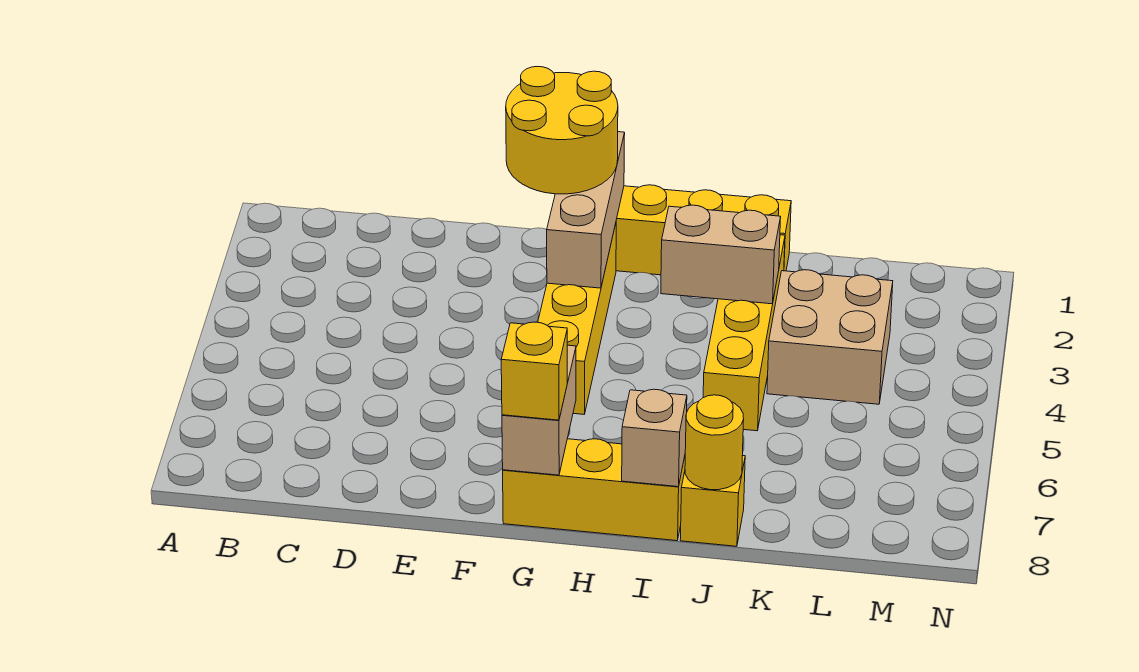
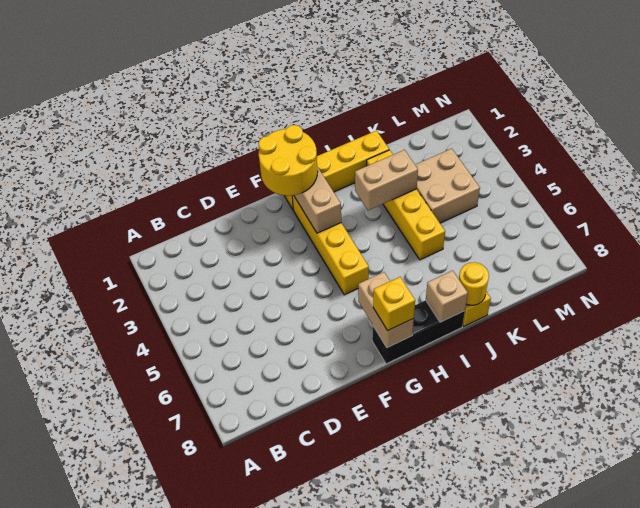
yellow 1x3 brick [503,439,685,541] -> black 1x3 brick [372,300,465,364]

